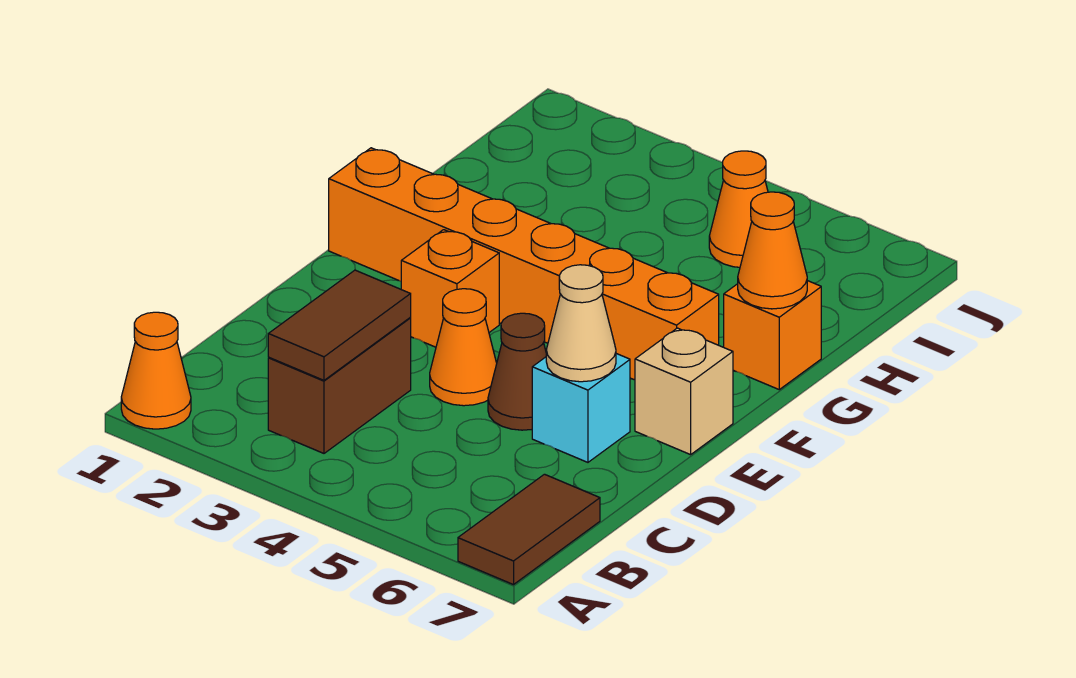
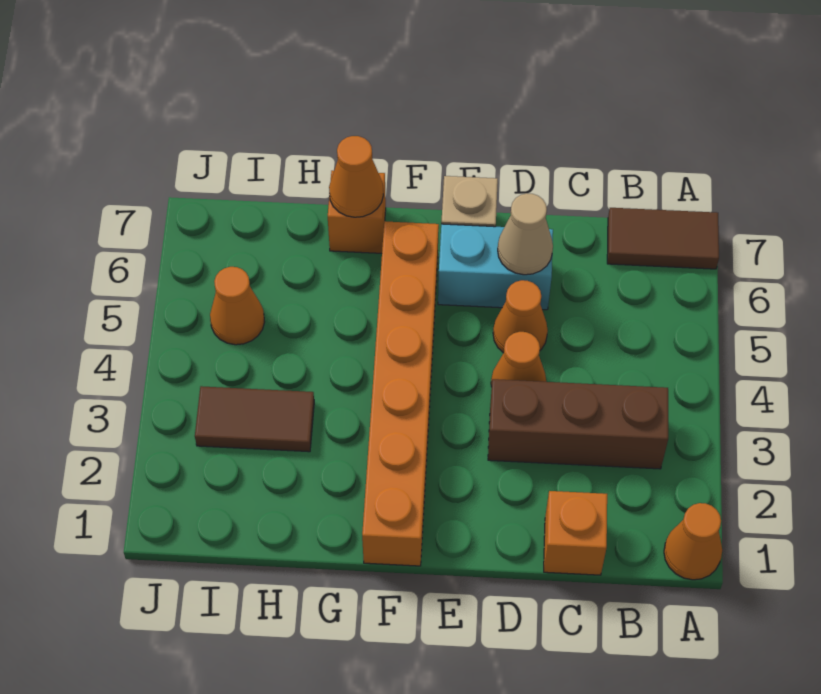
brown 1x2 brick [268,318,411,453] -> brown 1x3 brick [488,379,668,469]
brown 1x2 tile [268,270,411,380] -> brown 1x2 tile moved to [195,386,314,452]
brown 1x1 cone [488,313,546,430] -> orange 1x1 cone [493,280,548,353]
cyan 1x1 brick [532,354,630,462] -> cyan 1x2 brick [438,224,553,310]
orange 1x1 brick [401,230,499,347] -> orange 1x1 brick moved to [544,491,607,575]

